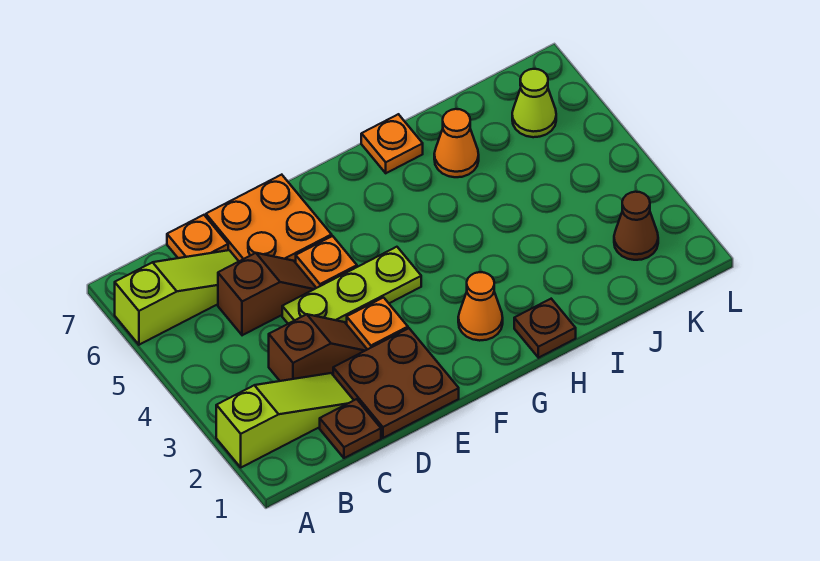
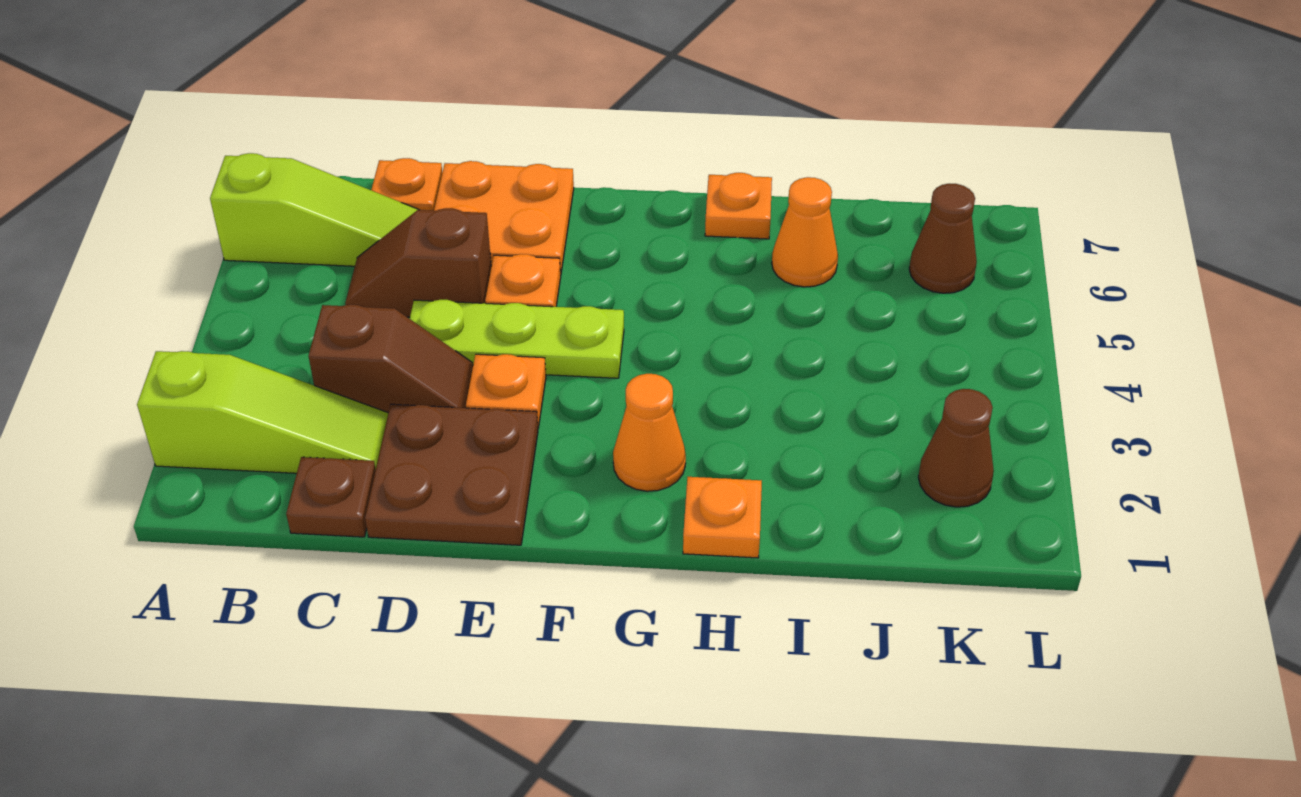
brown 1x2 slope [218,253,316,335] -> brown 1x2 slope turned to [345,208,491,317]
brown 1x1 plate [514,299,576,358] -> orange 1x1 plate [683,477,762,558]
lime 1x1 cone [512,69,556,137] -> brown 1x1 cone [909,184,977,293]

